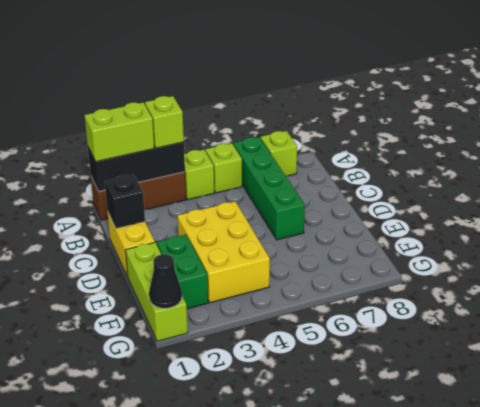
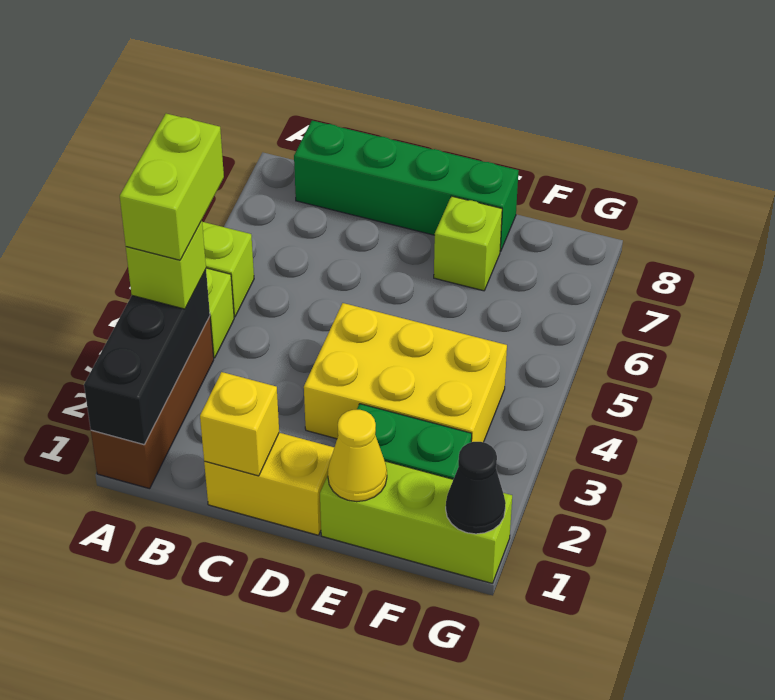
lime 1x2 brick [85,102,154,162] -> lime 1x2 brick moved to [120,114,224,260]
green 1x4 brick [233,137,305,240] -> green 1x4 brick moved to [294,121,519,252]
lime 1x1 brick [261,131,297,176] -> lime 1x1 brick moved to [434,196,502,291]
black 1x1 brick [105,174,145,229] -> yellow 1x1 brick [200,372,279,476]
none -> yellow 1x1 cone [328,410,387,502]

